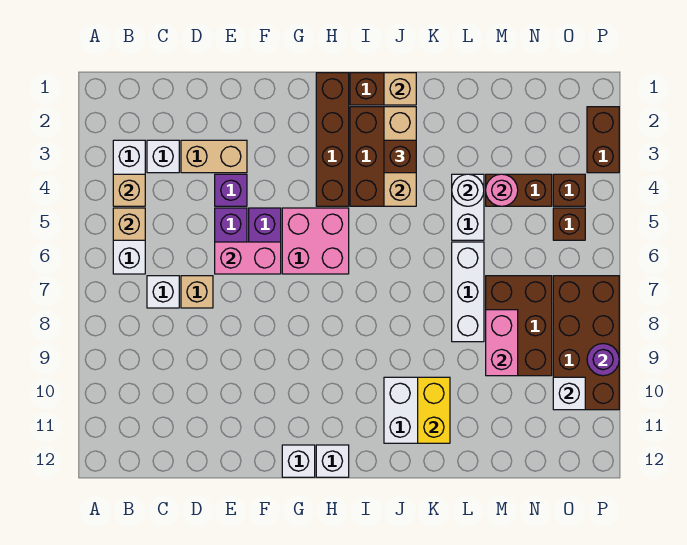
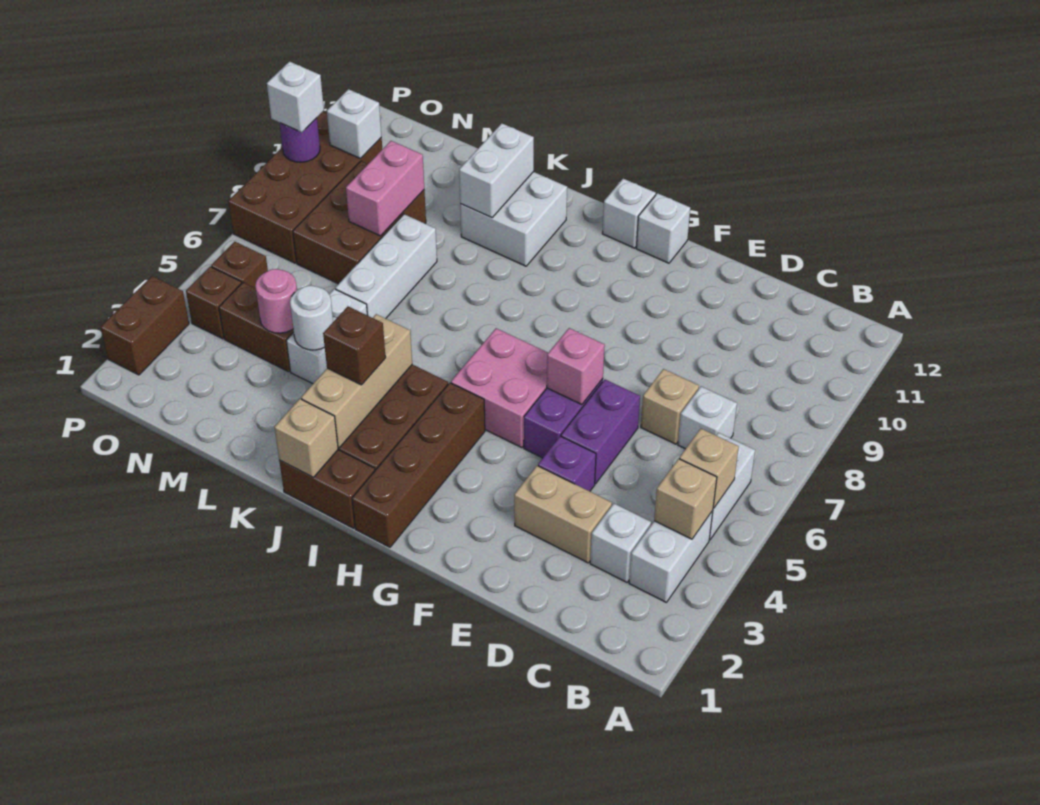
pink 1x2 brick [215,242,281,274] -> pink 1x1 brick [547,328,605,405]
yellow 1x2 brick [418,377,450,443] -> white 1x2 brick [459,123,534,218]
none -> white 1x1 brick [267,62,324,132]

